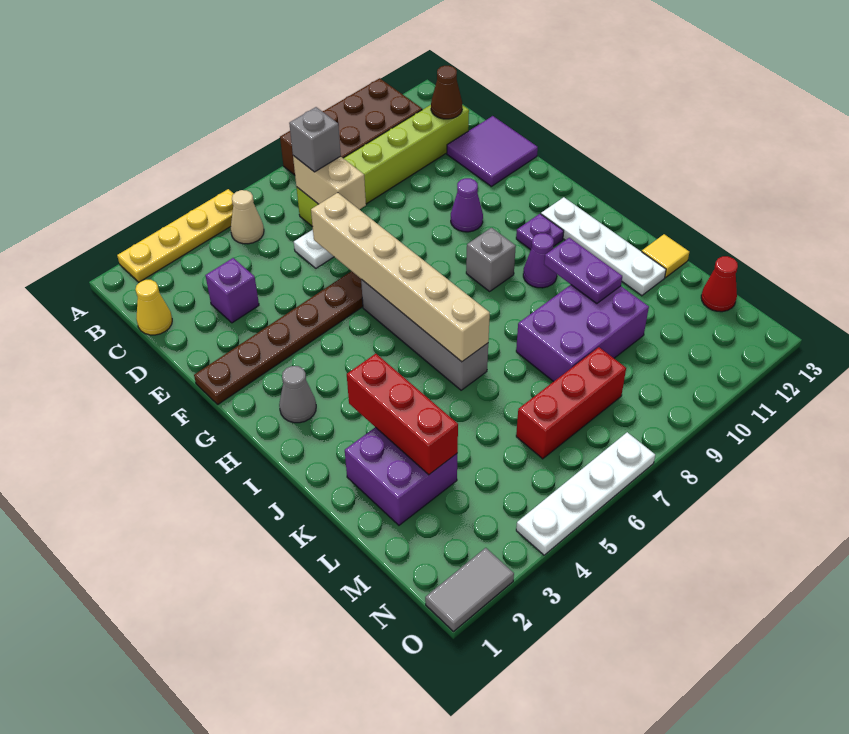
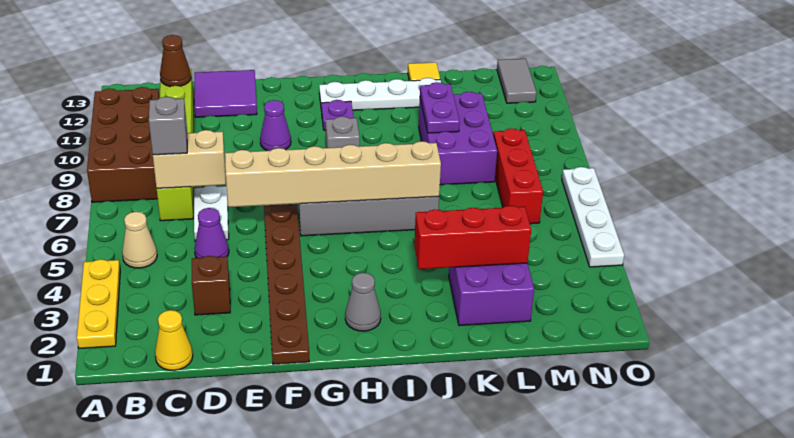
yellow 1x4 plate [117,189,234,282] -> yellow 1x3 plate [77,259,120,348]
purple 1x1 brick [205,258,259,323] -> brown 1x1 brick [192,256,230,315]
purple 1x1 cone [523,233,557,288] -> purple 1x1 cone moved to [194,208,229,258]
purple 1x2 plate [544,238,622,304] -> purple 1x2 plate turned to [420,82,460,133]
red 1x1 cone [701,256,738,312] -> none
grey 1x2 tile [425,548,514,632] -> grey 1x2 tile moved to [497,59,537,103]

